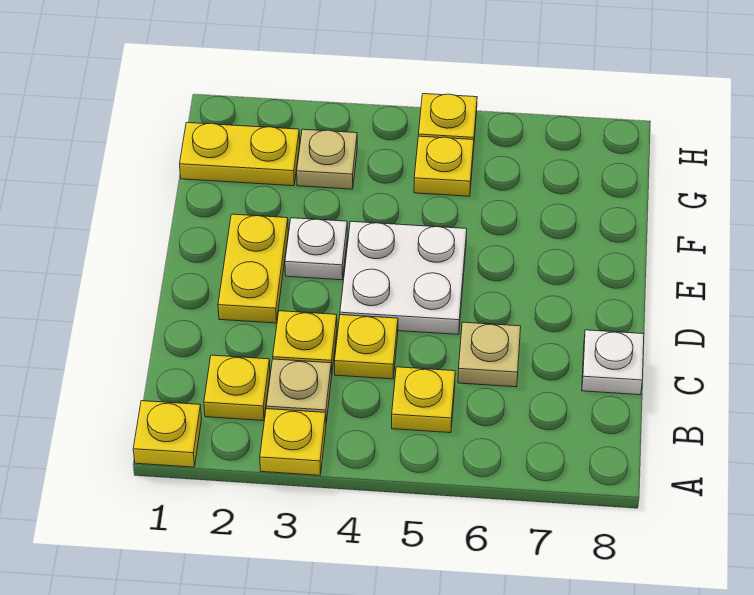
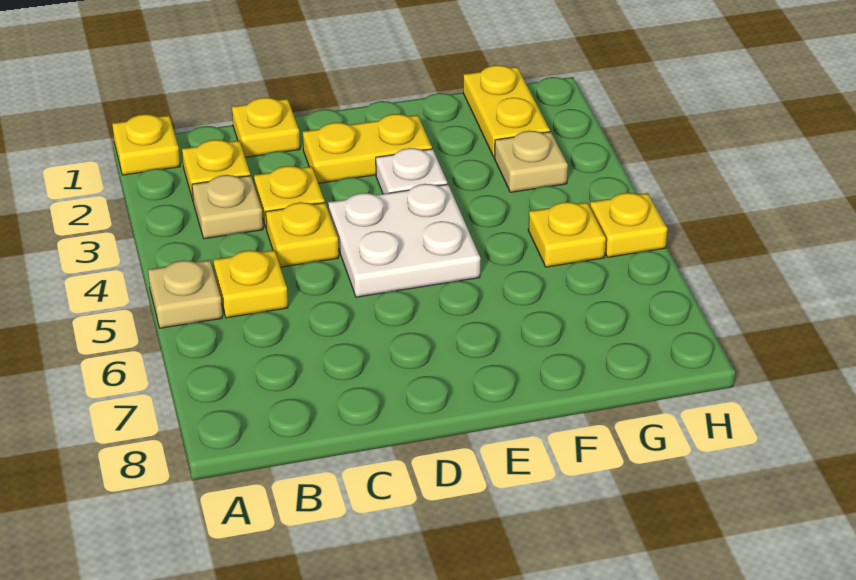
yellow 1x1 plate [260,409,326,475] -> yellow 1x1 plate moved to [232,98,300,157]
tan 1x1 plate [458,322,521,387] -> tan 1x1 plate moved to [148,260,222,328]
white 1x1 plate [582,330,644,395] -> none

